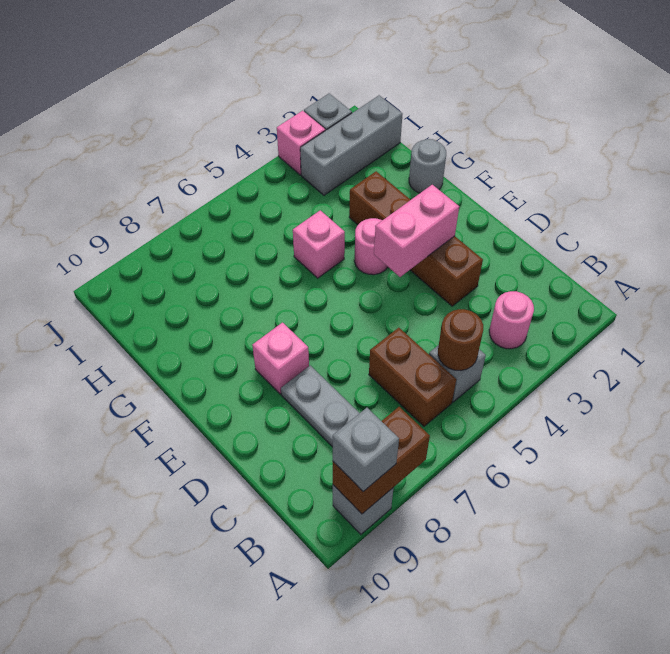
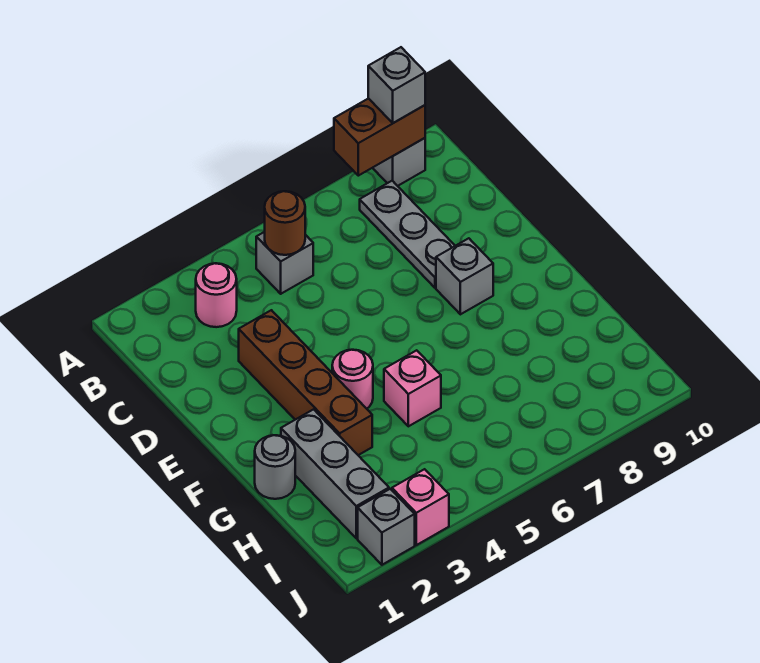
brown 1x2 brick [369,328,456,426] -> none
pink 1x2 brick [374,185,459,277] -> none
pink 1x1 brick [252,323,309,394] -> grey 1x1 brick [436,238,493,314]
grey 1x3 brick [300,95,403,195] -> grey 1x3 brick turned to [281,409,389,538]

